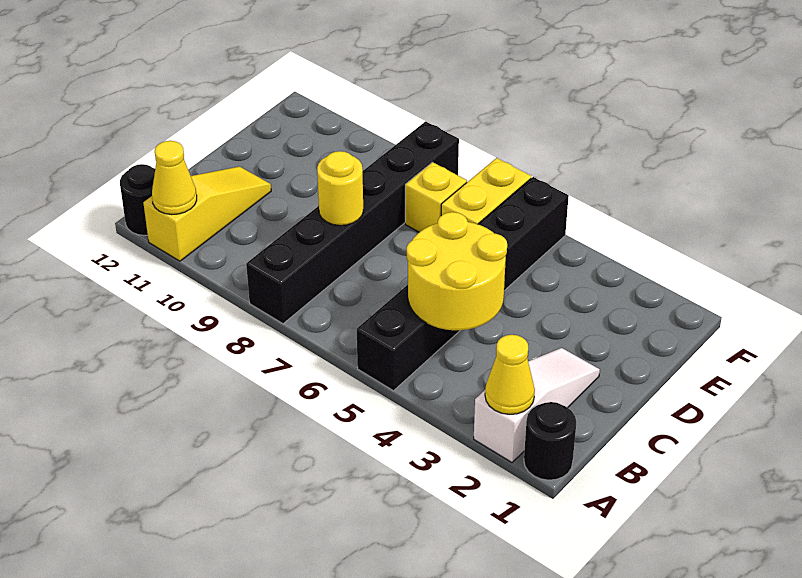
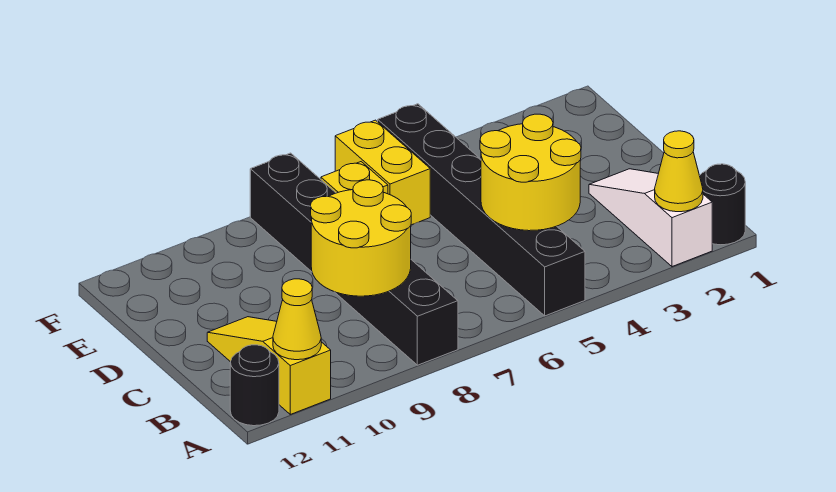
yellow 1x1 round brick [317,151,363,225] -> yellow 2x2 round brick [311,180,411,296]

